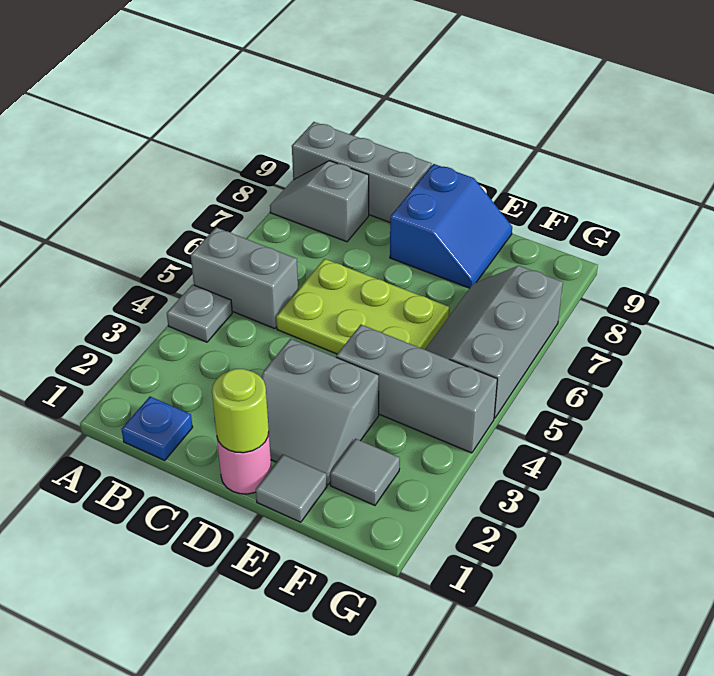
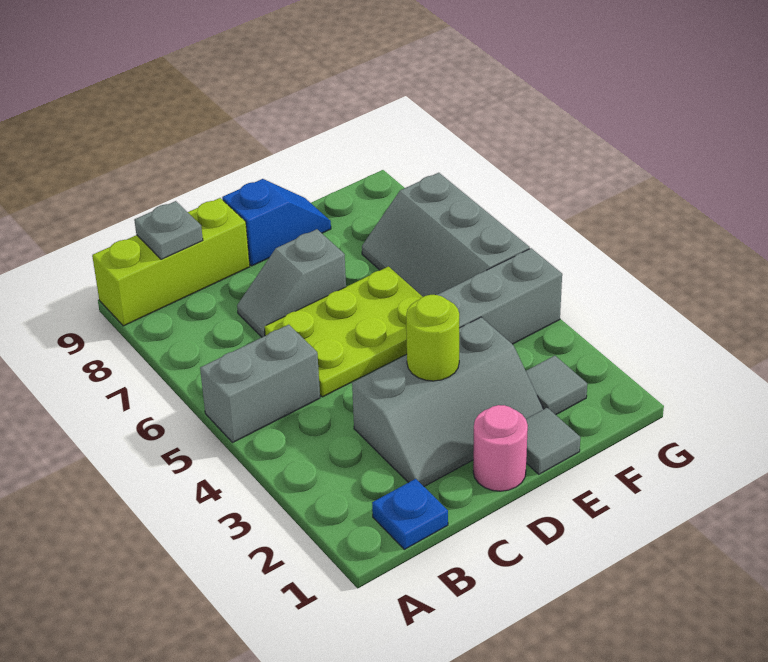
grey 1x1 plate [167,285,232,342] -> grey 1x1 plate moved to [134,201,203,259]
grey 1x2 slope [270,161,369,242] -> grey 1x2 slope moved to [237,229,346,337]
grey 1x3 brick [292,122,432,222] -> lime 1x3 brick [92,198,250,326]
lime 1x1 round brick [212,369,269,453] -> lime 1x1 round brick moved to [406,295,459,381]
grey 2x2 slope [261,339,379,485] -> grey 2x3 slope [352,317,543,486]
blue 2x2 slope [390,164,512,288] -> blue 1x2 slope [222,179,331,266]

